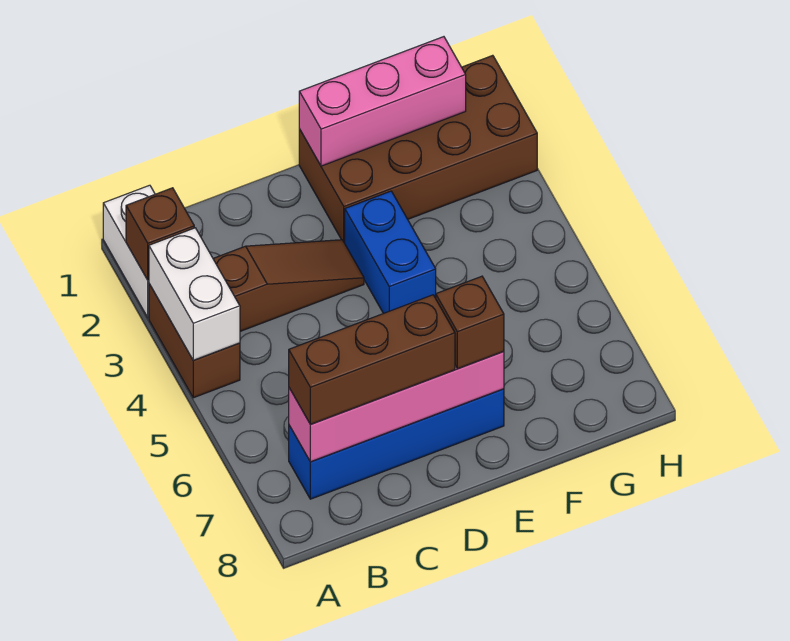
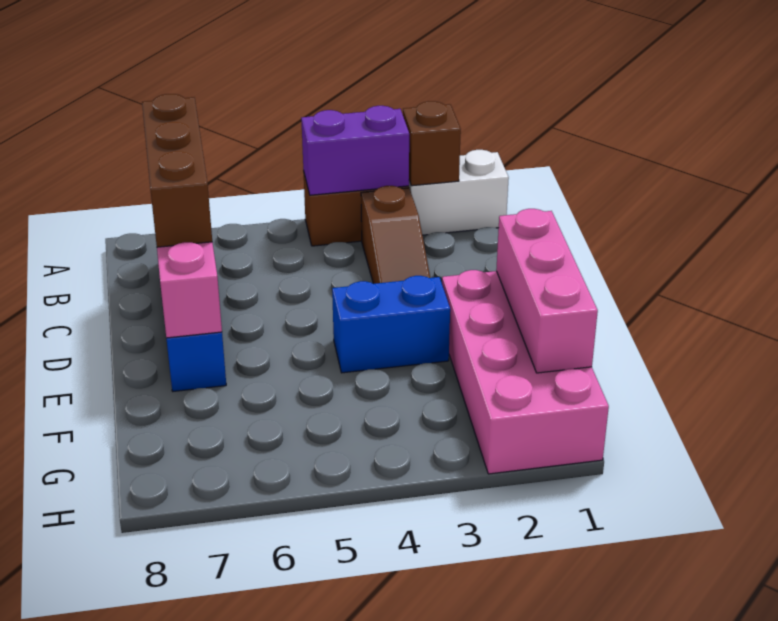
white 1x2 brick [149,228,240,360] -> purple 1x2 brick [301,106,409,195]
brown 2x4 brick [299,55,537,243] -> pink 2x4 brick [442,270,609,474]
brown 1x1 brick [436,276,504,369] -> none

